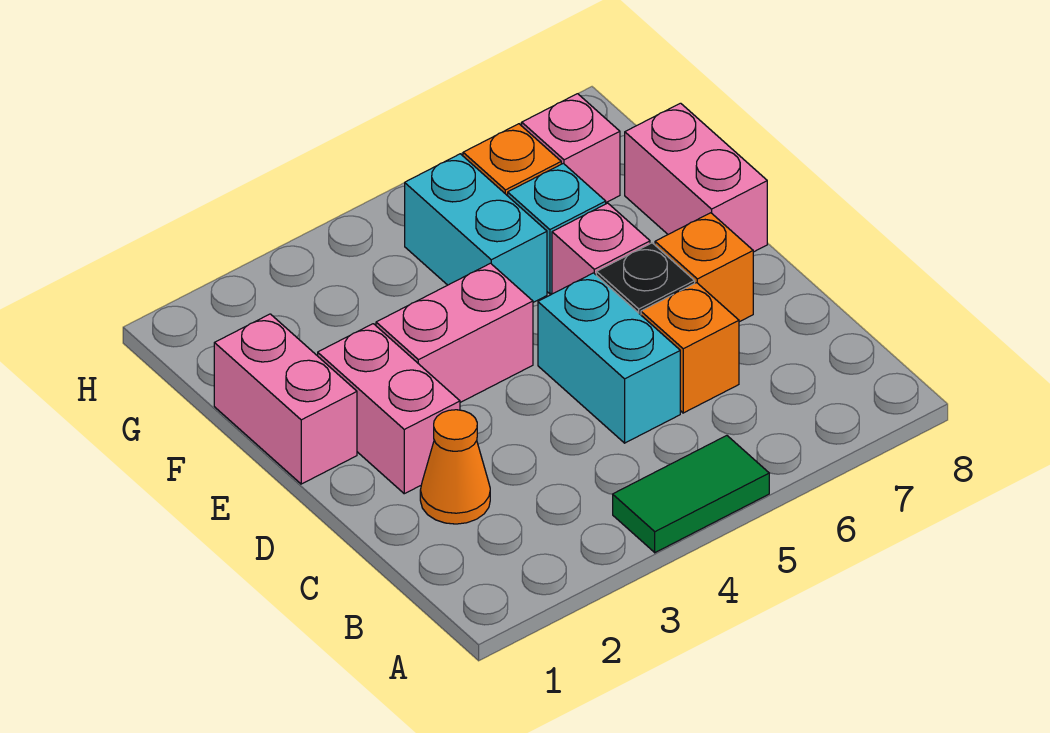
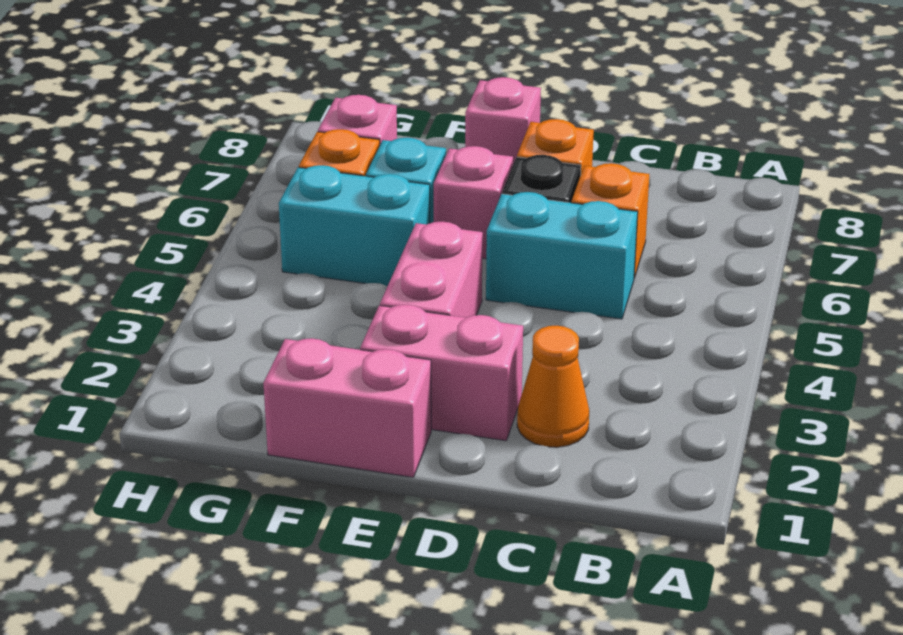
green 1x2 tile [613,436,769,553] -> none
pink 1x2 brick [625,103,767,252] -> pink 1x1 brick [465,77,541,164]

